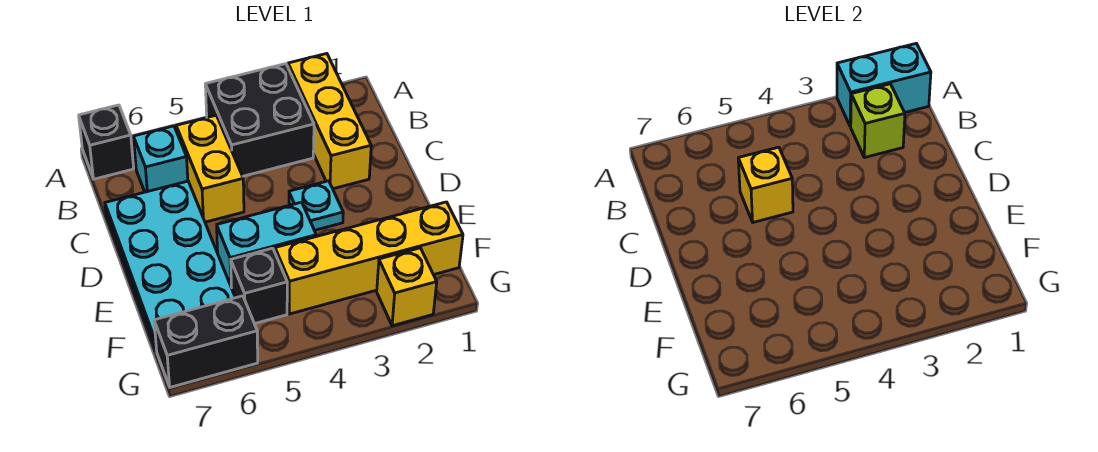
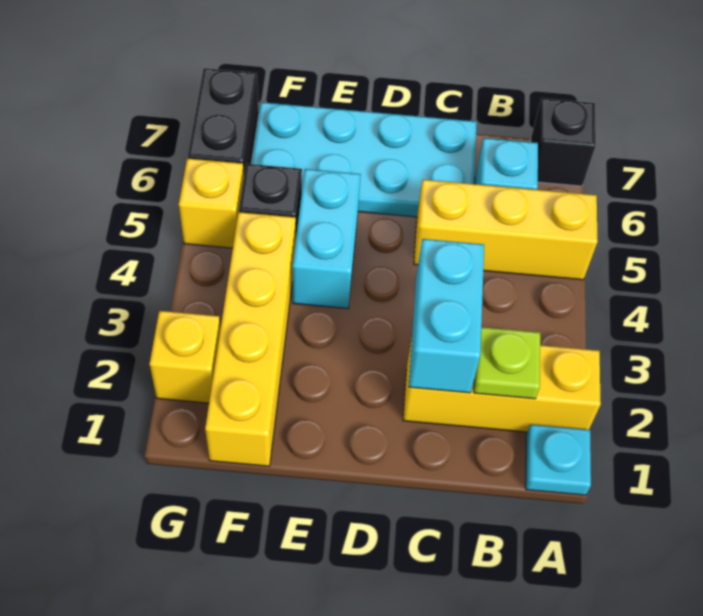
cyan 1x2 brick [837,43,931,126] -> cyan 1x2 brick moved to [409,239,484,393]
black 2x2 brick [205,64,314,176] -> none
lime 1x1 brick [851,84,905,158] -> lime 1x1 plate [474,327,540,399]
yellow 1x2 brick [176,115,244,222] -> yellow 1x3 brick [414,180,598,280]
yellow 1x1 brick [738,147,793,222] -> yellow 1x1 brick moved to [179,158,244,248]
cyan 1x1 plate [289,181,343,230] -> cyan 1x1 plate moved to [526,425,591,495]

